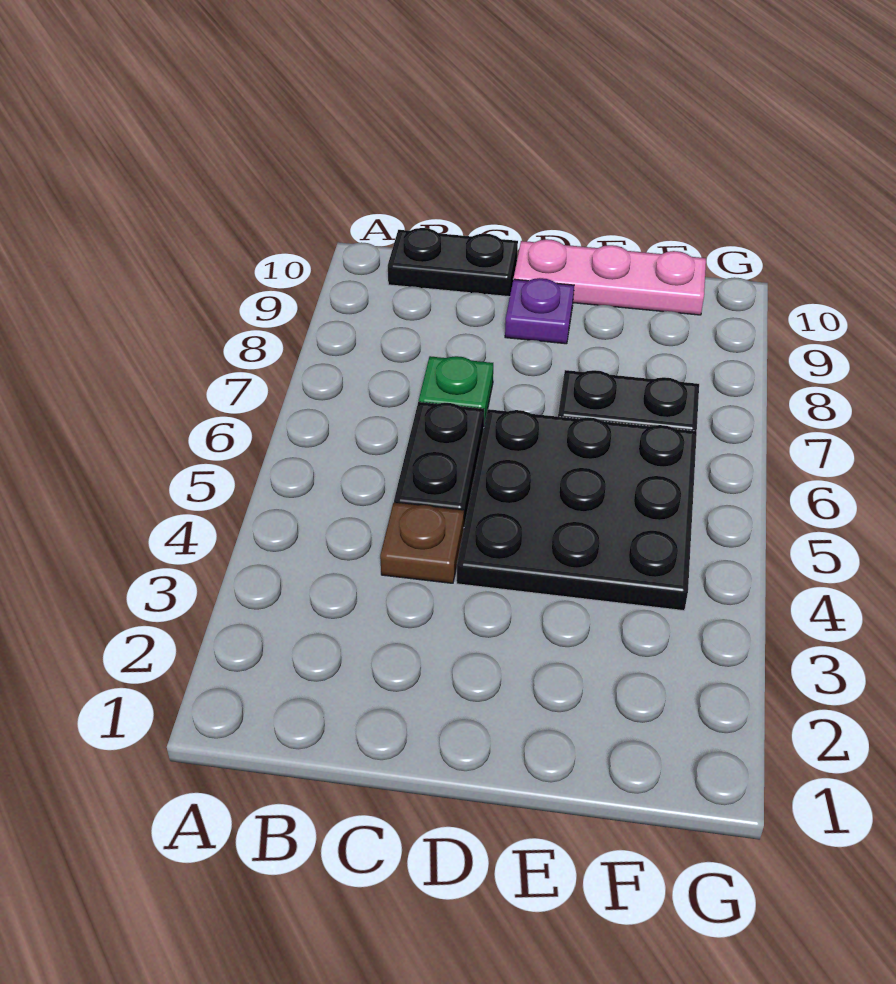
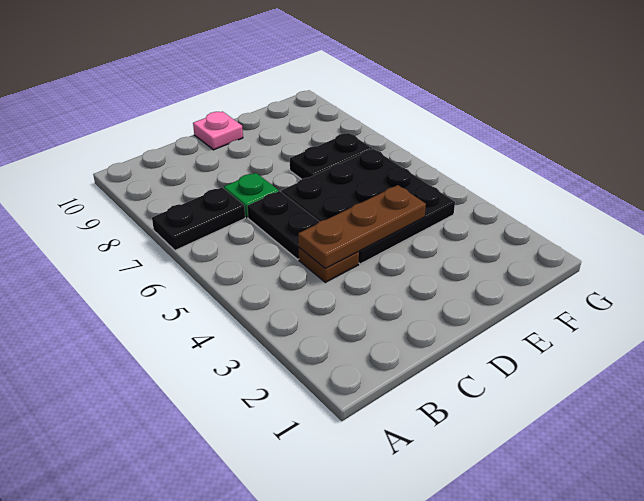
black 1x2 plate [388,228,518,297] -> black 1x2 plate moved to [152,187,245,250]
none -> brown 1x3 plate [298,185,426,268]
purple 1x1 plate [505,278,574,344] -> none
pink 1x3 plate [514,239,706,315] -> pink 1x1 plate [193,112,243,150]

